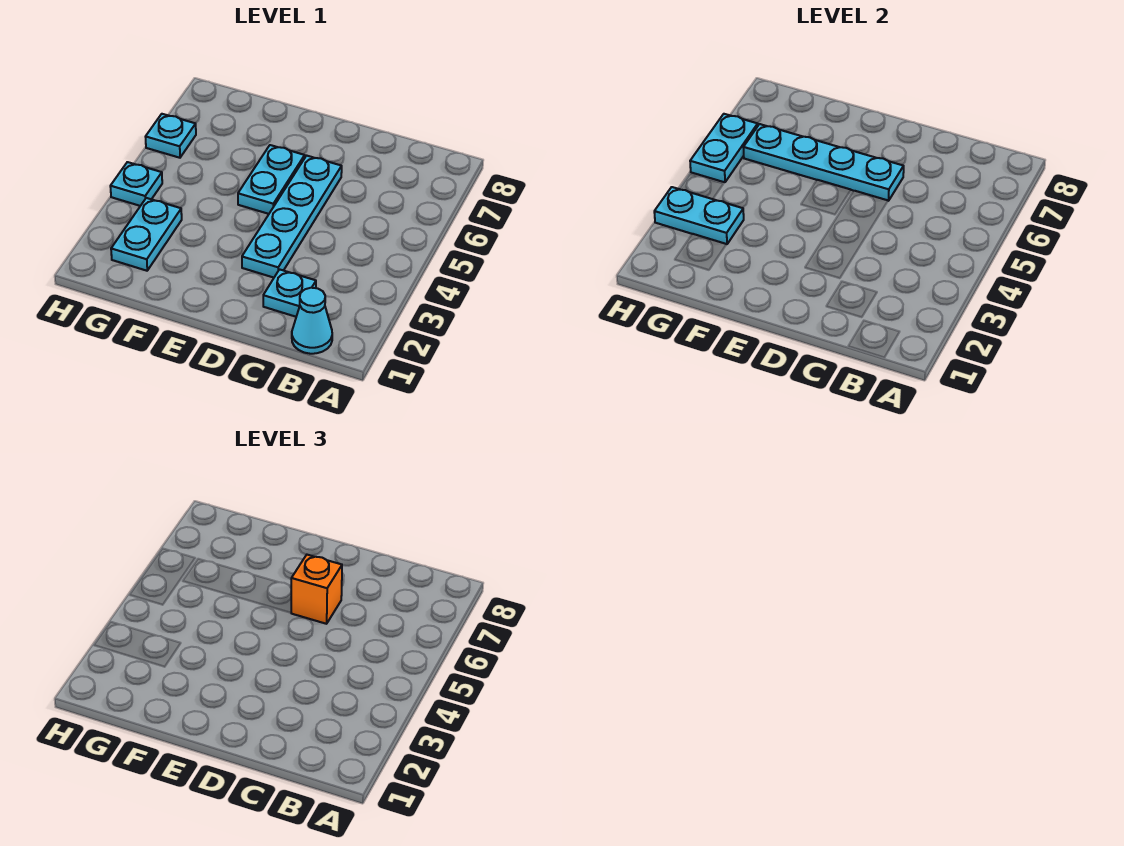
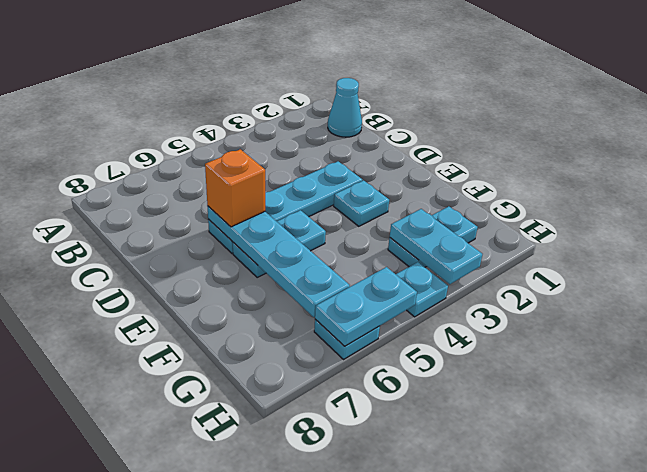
cyan 1x1 plate [263,269,316,317] -> cyan 1x1 plate moved to [334,180,389,226]

